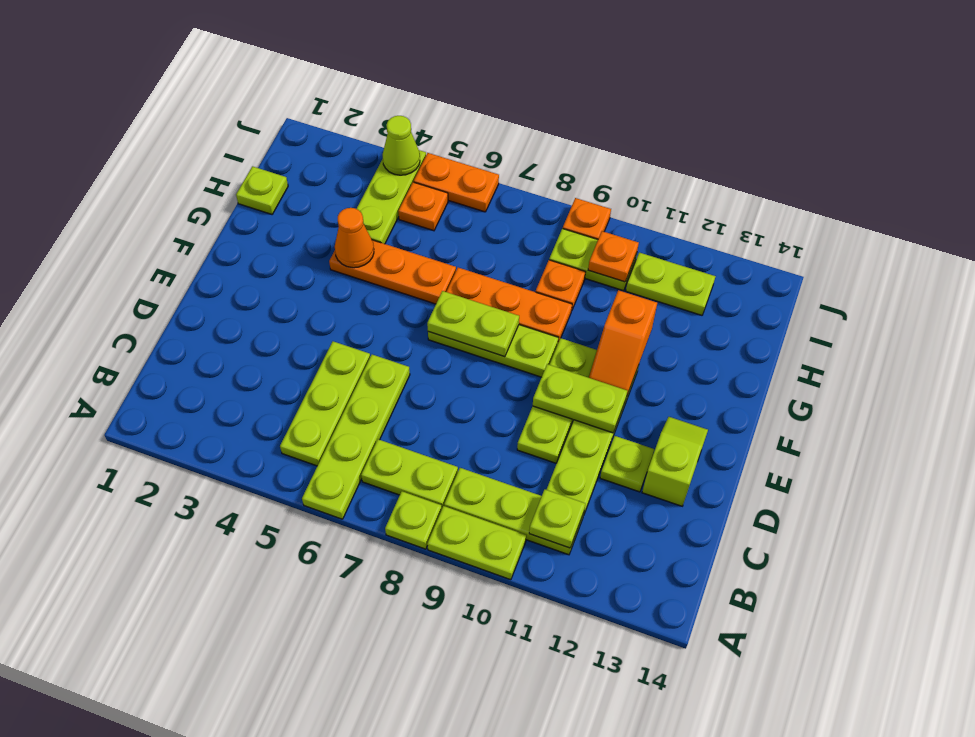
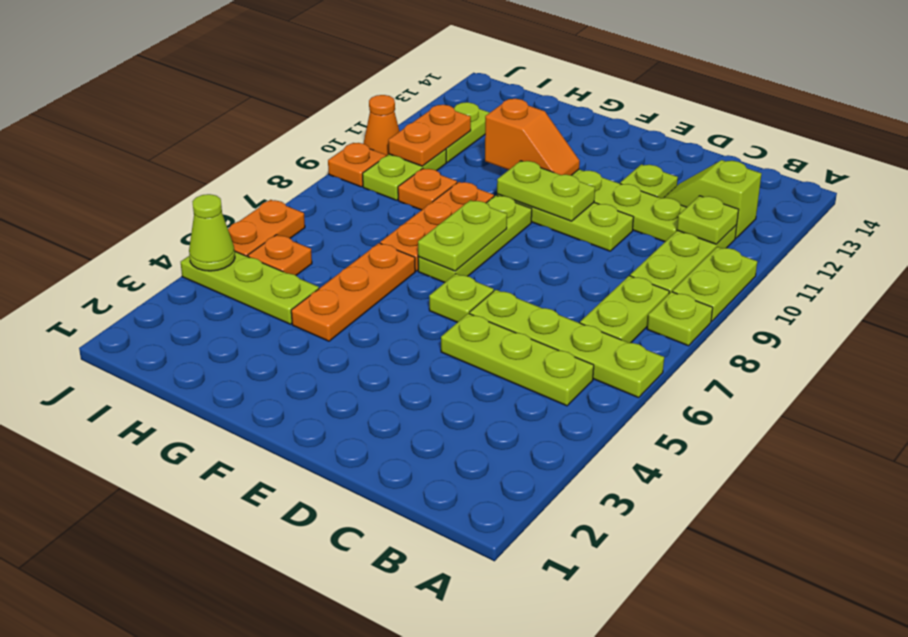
lime 1x2 slope [642,417,708,506] -> lime 1x2 slope moved to [664,160,761,238]
lime 1x2 plate [533,364,627,433] -> lime 1x2 plate turned to [497,161,595,221]
orange 1x1 cone [335,208,374,268] -> orange 1x1 cone moved to [363,95,400,156]
lime 1x1 plate [236,166,288,214] -> lime 1x1 plate moved to [429,274,494,322]
orange 1x1 plate [588,231,639,282] -> orange 1x2 plate [388,105,471,166]

